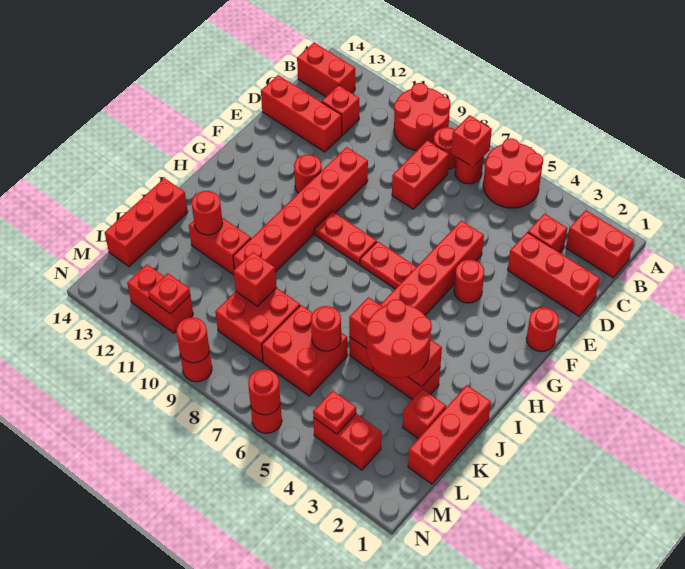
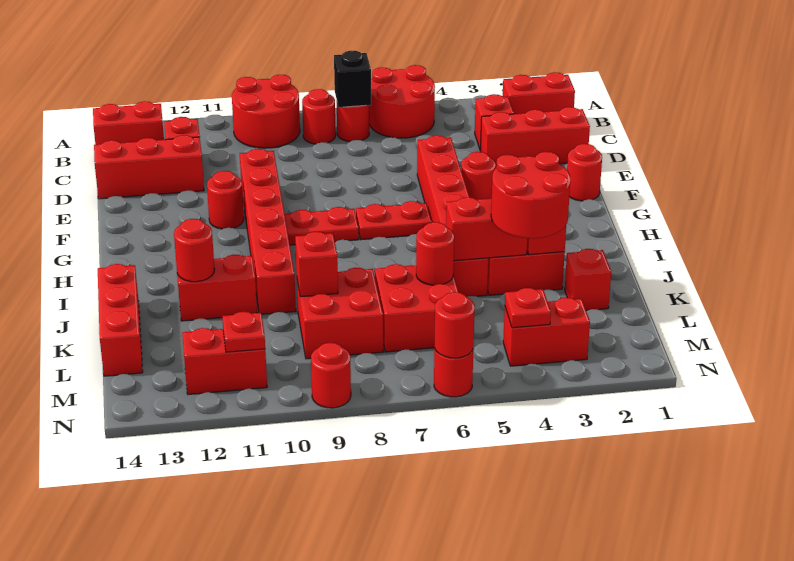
red 1x1 brick [451,115,492,167] -> black 1x1 brick [334,51,371,107]
red 1x2 brick [392,140,449,209] -> none
red 1x3 brick [408,385,491,484] -> none
red 1x1 round brick [176,318,209,363] -> none

